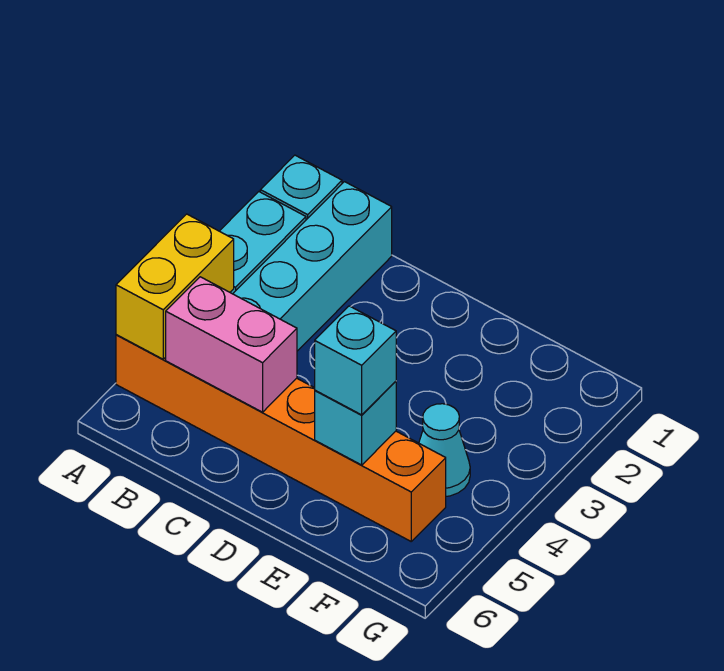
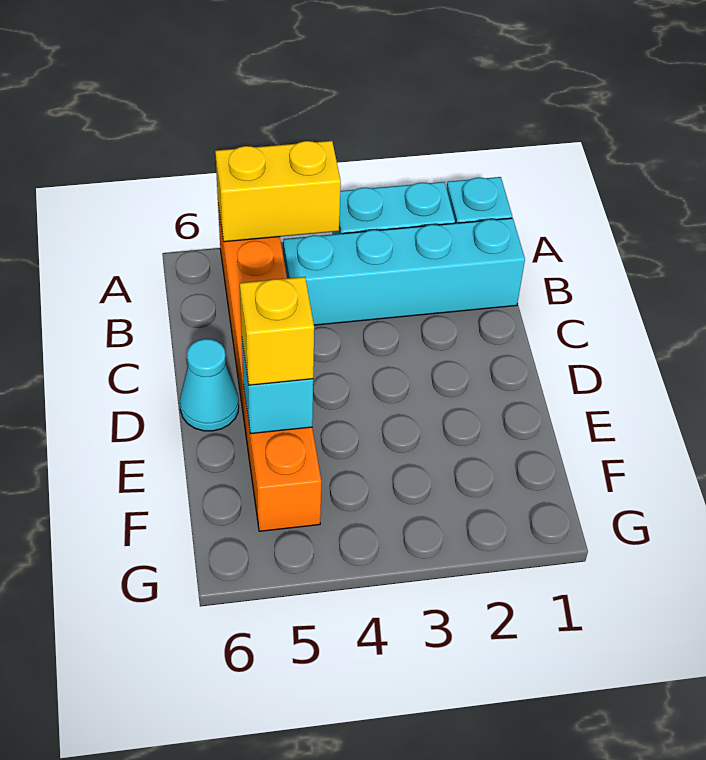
pink 1x2 brick [166,277,297,412] -> none
cyan 1x1 brick [315,306,396,415] -> yellow 1x1 brick [240,277,314,385]
cyan 1x1 cone [419,404,470,496] -> cyan 1x1 cone moved to [180,339,239,431]

